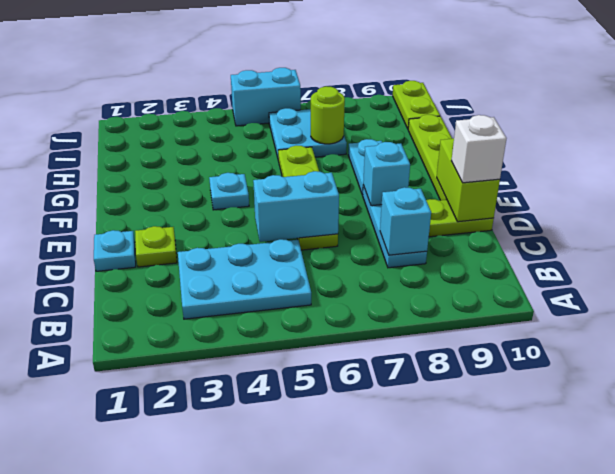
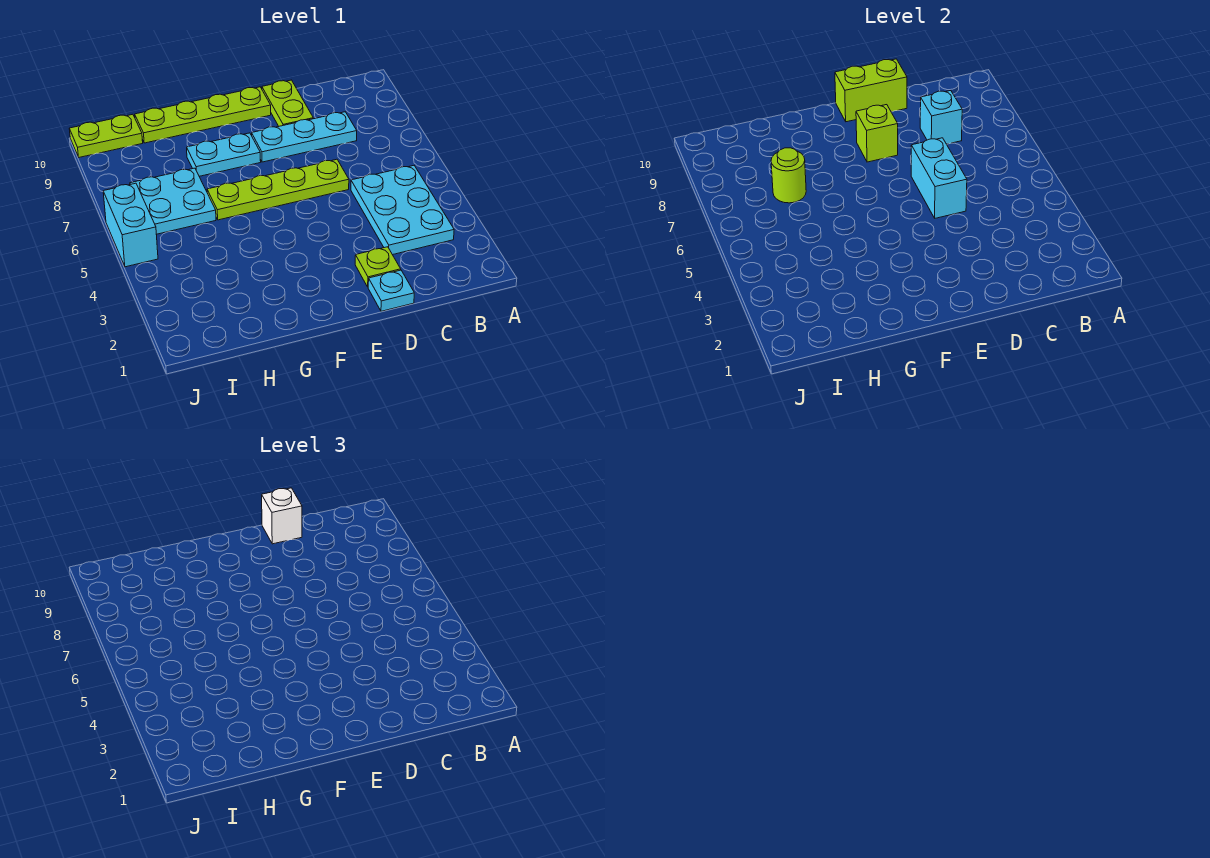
cyan 1x1 brick [363,142,410,206] -> lime 1x1 brick [856,105,898,162]
cyan 1x1 plate [209,173,249,210] -> none

